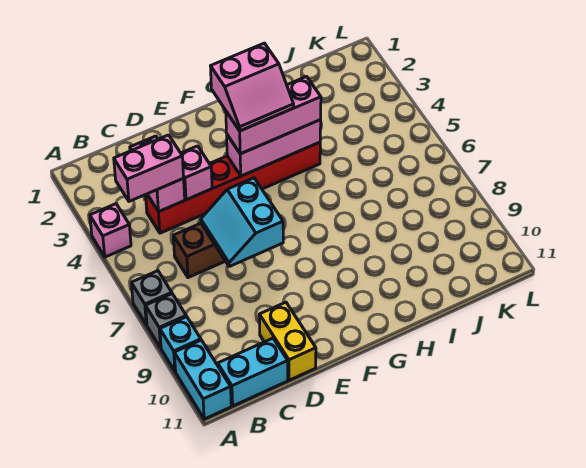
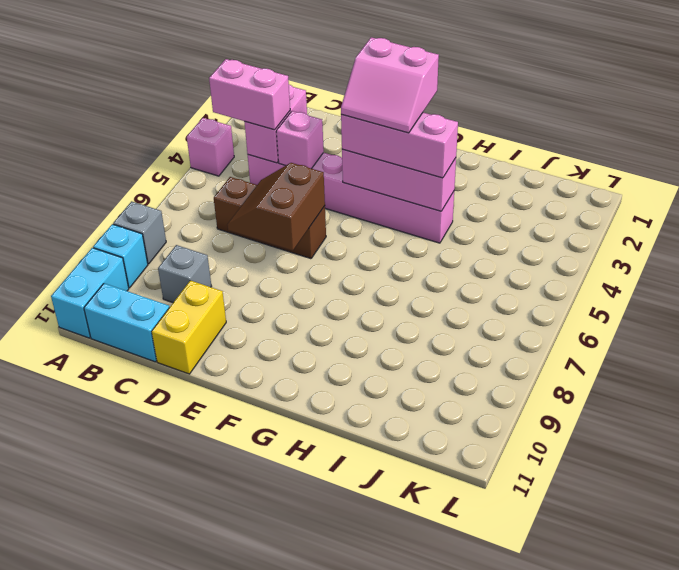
grey 1x1 brick [131,271,172,325] -> grey 1x1 brick moved to [158,245,212,303]
red 1x6 brick [146,142,320,233] -> pink 1x6 brick [248,153,454,243]
cyan 2x2 slope [201,178,283,267] -> brown 2x2 slope [227,163,325,251]

